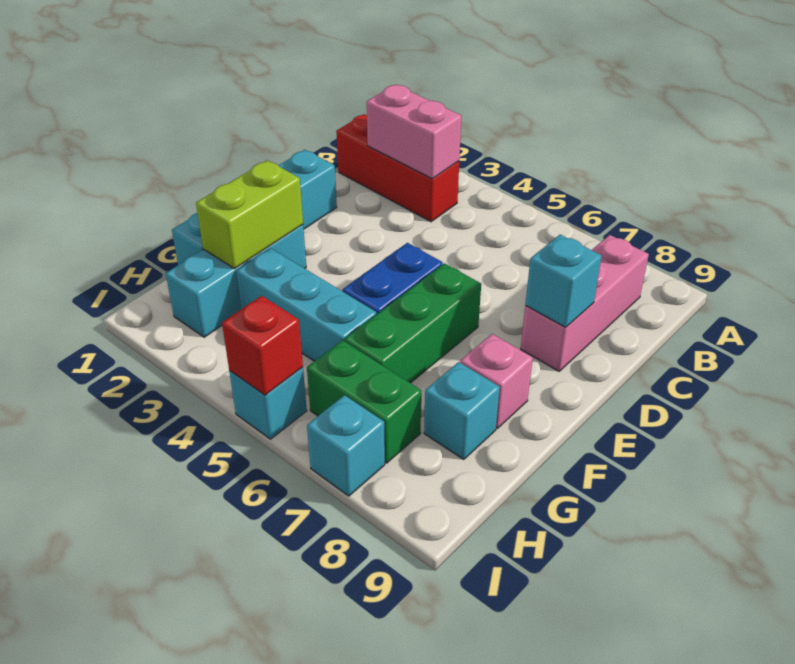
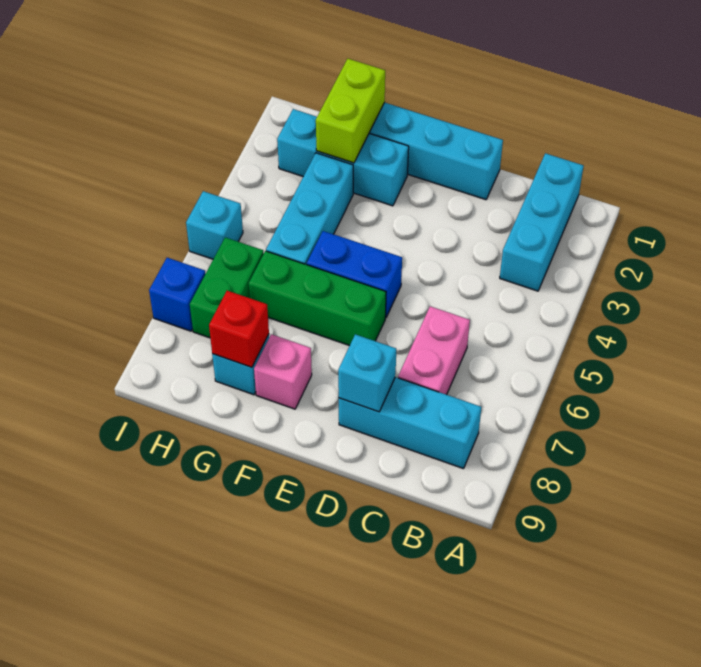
red 1x3 brick [336,114,459,222] -> cyan 1x3 brick [500,153,584,291]
pink 1x2 brick [367,85,461,179] -> pink 1x2 brick moved to [398,306,470,395]
pink 1x3 brick [521,235,649,371] -> cyan 1x3 brick [339,377,481,469]
lime 1x2 brick [196,160,303,269] -> lime 1x2 brick turned to [316,59,385,163]
red 1x1 brick [222,296,303,395] -> red 1x1 brick moved to [209,291,269,367]
cyan 1x1 brick [307,395,385,496] -> blue 1x1 brick [149,258,206,331]

